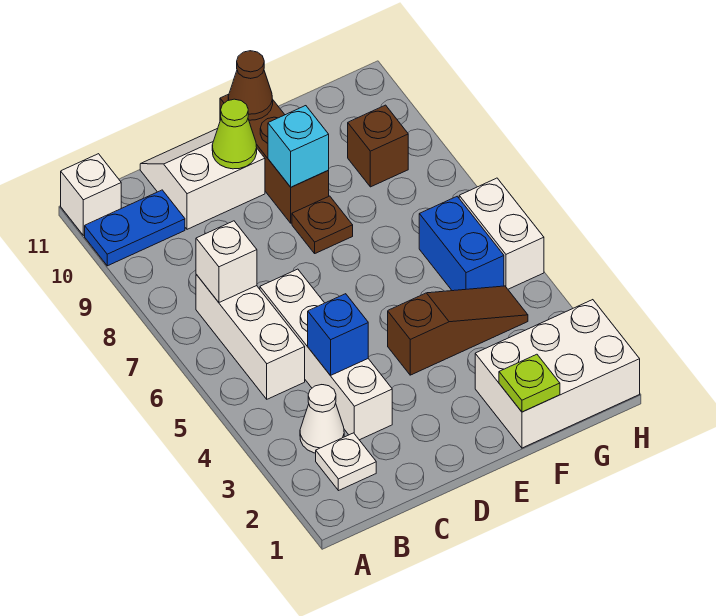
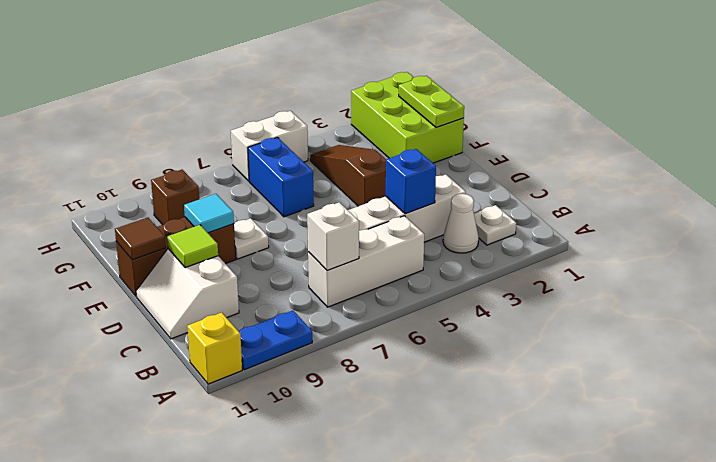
blue 1x2 plate [85,190,185,266] -> blue 1x2 plate turned to [239,311,312,370]
white 1x1 brick [61,154,121,235] -> yellow 1x1 brick [187,312,242,384]
lime 1x1 cone [212,99,257,169] -> lime 1x1 tile [167,225,218,268]
brown 1x1 plate [292,196,353,253] -> white 1x1 plate [234,218,269,259]
cyan 1x1 brick [268,106,329,187] -> cyan 1x1 tile [184,194,234,233]
brown 1x1 cone [228,51,273,120] -> brown 1x1 tile [115,217,166,260]
white 2x3 brick [475,300,640,448] -> lime 2x3 brick [351,72,464,163]
lime 1x1 plate [499,354,560,412] -> lime 1x2 plate [399,76,464,128]
blue 1x2 brick [419,196,504,291] -> blue 1x2 brick turned to [248,137,314,217]

